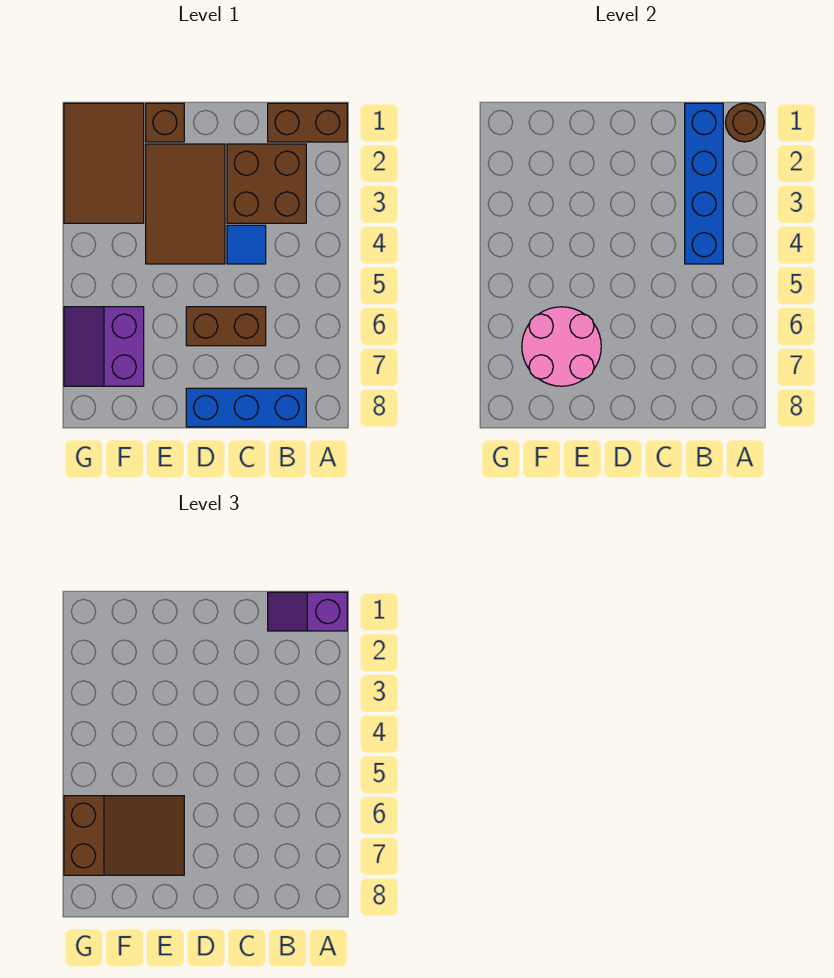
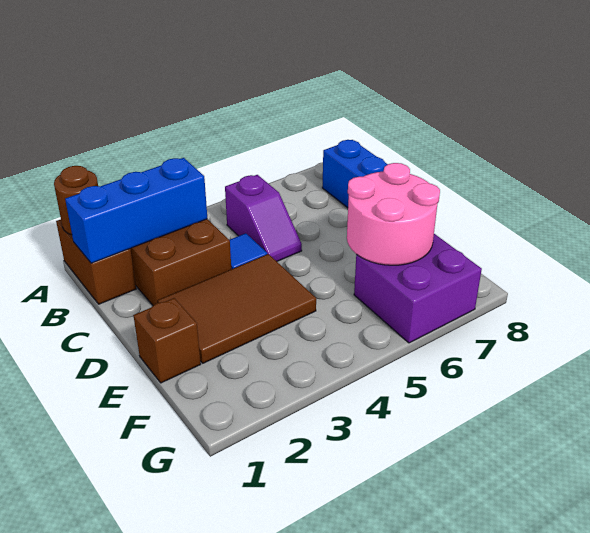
purple 1x2 slope [268,592,347,631] -> purple 1x2 slope moved to [225,175,302,261]
blue 1x4 brick [685,103,723,264] -> blue 1x3 brick [65,158,207,263]
brown 1x2 brick [186,307,266,346] -> none
brown 2x3 slope [64,796,184,875] -> none
brown 2x3 tile [64,103,144,223] -> none
purple 2x2 slope [64,307,144,386] -> purple 2x2 brick [354,234,482,343]

